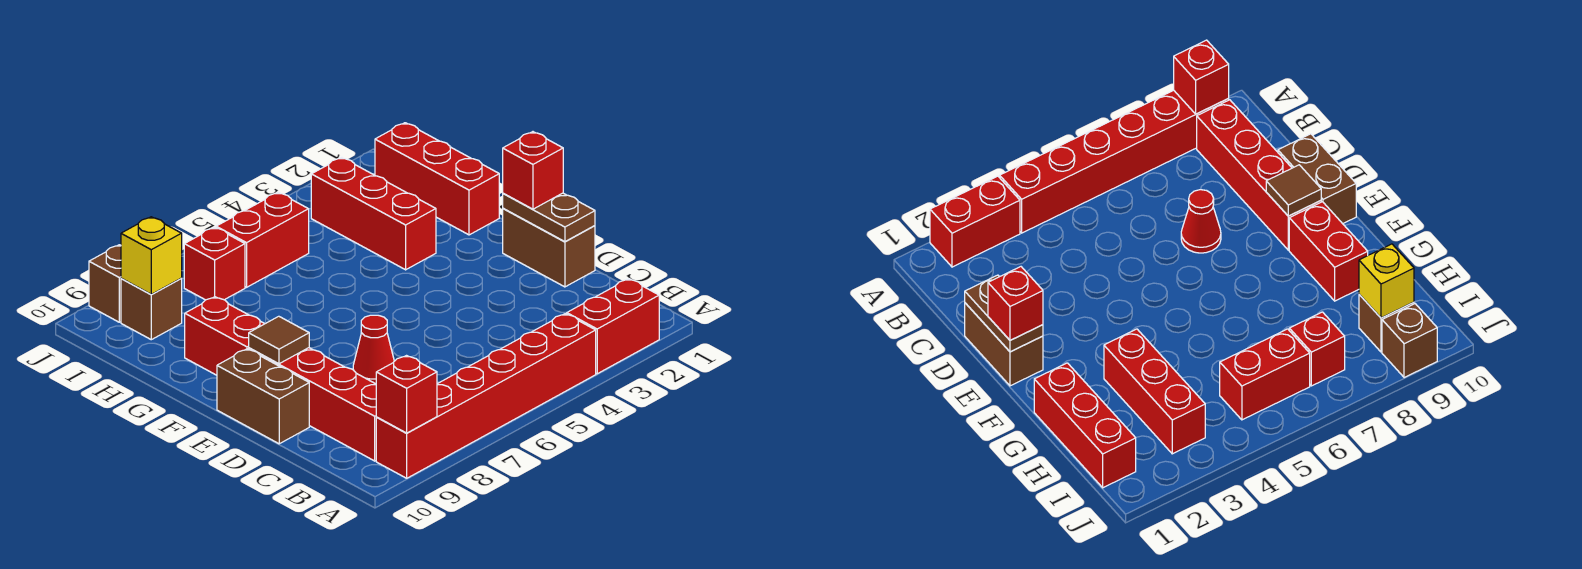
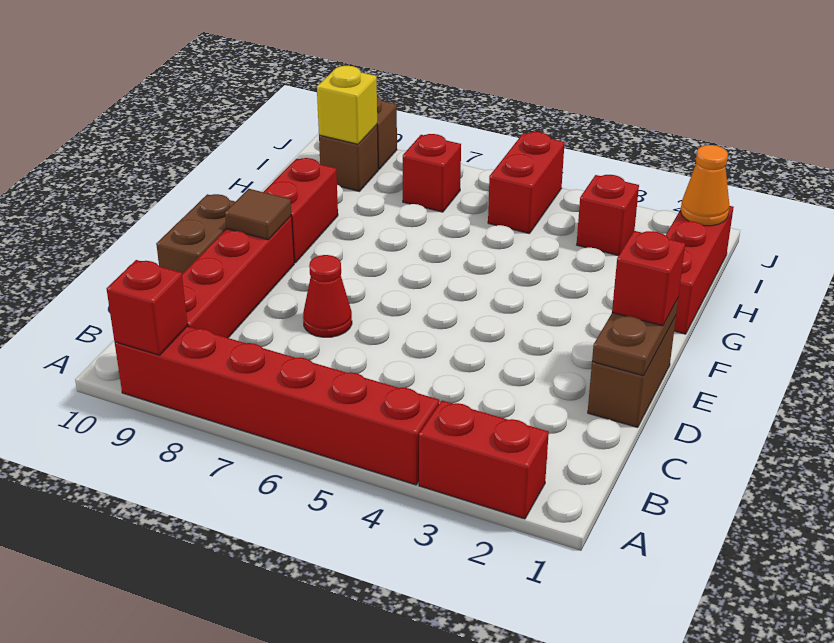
red 1x3 brick [311,157,436,270] -> red 1x1 brick [577,175,639,256]
none -> orange 1x1 cone [681,145,729,226]
red 1x2 brick [216,192,309,287] -> red 1x2 brick turned to [488,132,565,234]

